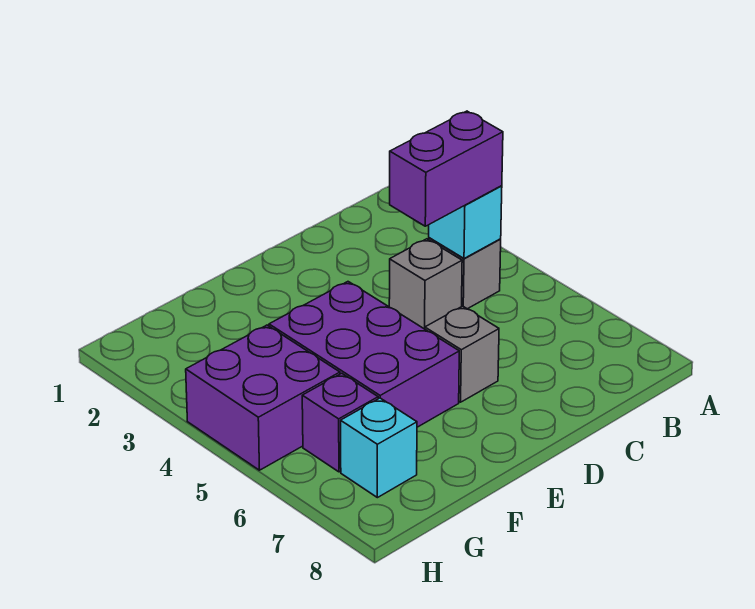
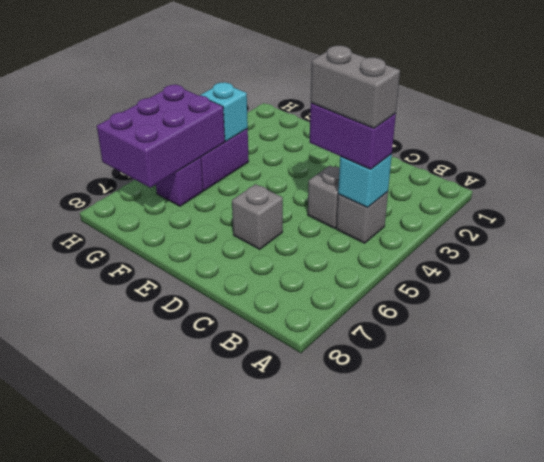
none -> grey 1x2 brick [311,46,400,128]
purple 2x3 brick [269,282,459,427] -> purple 2x3 brick moved to [97,85,225,188]
cyan 1x1 brick [341,398,417,498] -> cyan 1x1 brick moved to [200,82,248,141]

